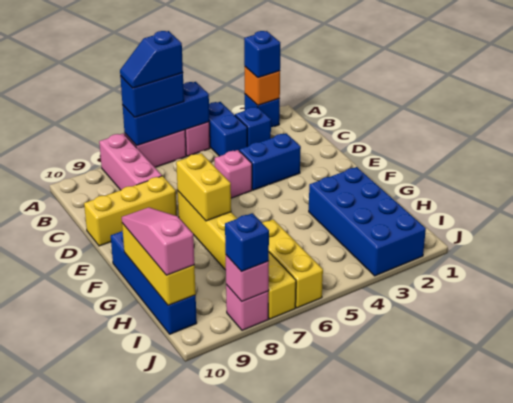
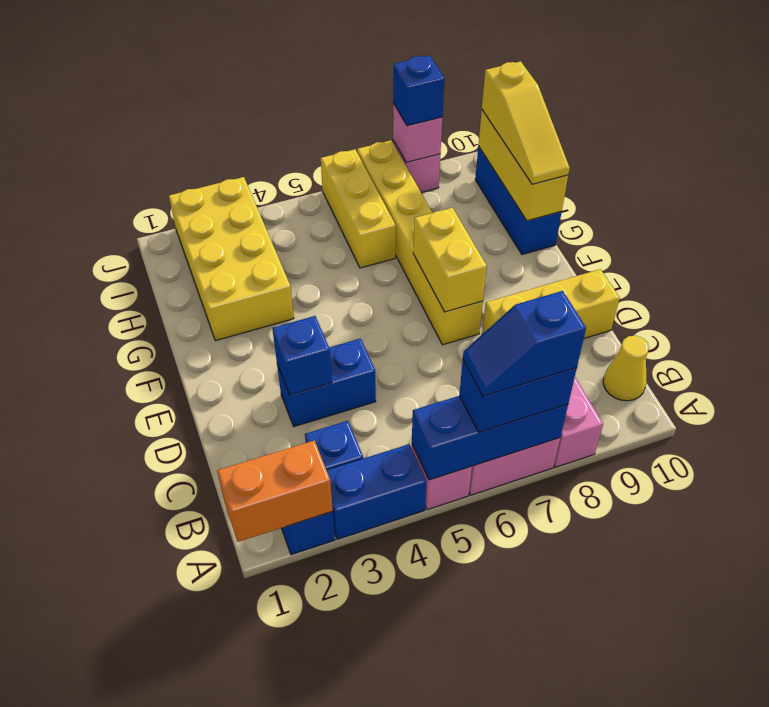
orange 1x1 brick [245,67,280,105] -> orange 1x2 brick [217,441,333,542]
blue 1x1 brick [244,31,280,78] -> blue 1x1 brick moved to [272,316,332,395]
blue 1x2 brick [209,102,247,156] -> blue 1x2 brick turned to [327,444,427,539]
blue 1x2 slope [120,31,183,88] -> blue 1x2 slope turned to [463,291,586,396]
none -> yellow 1x1 cone [603,336,649,401]
pink 1x1 brick [215,150,252,198] -> none
blue 1x4 brick [111,230,197,334] -> blue 1x3 brick [475,146,562,255]
blue 2x4 brick [309,167,426,276] -> yellow 2x4 brick [169,177,294,341]
pink 1x3 slope [122,207,194,275] -> yellow 1x3 slope [482,61,570,184]

